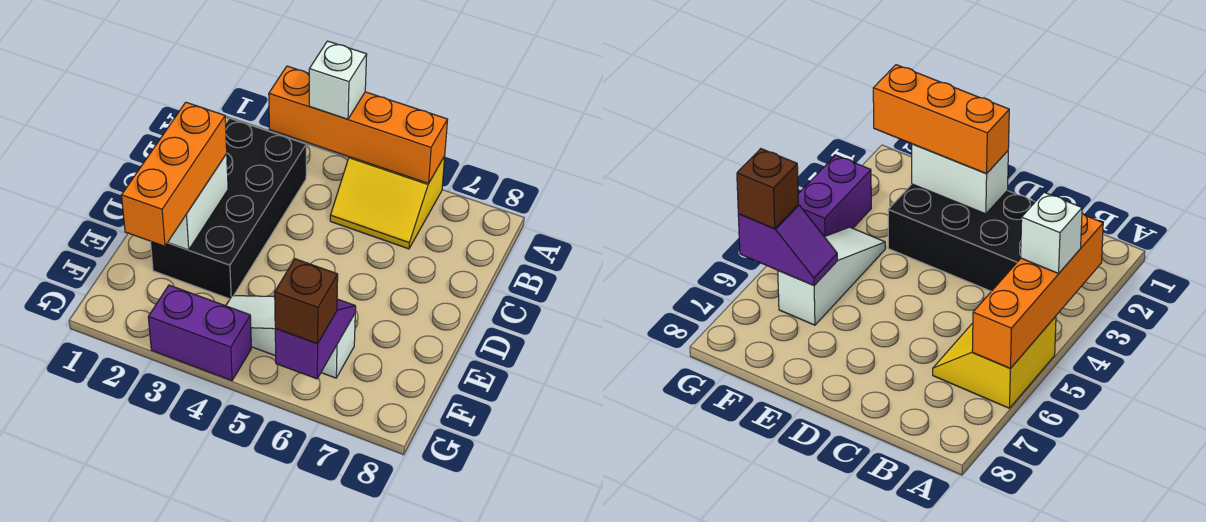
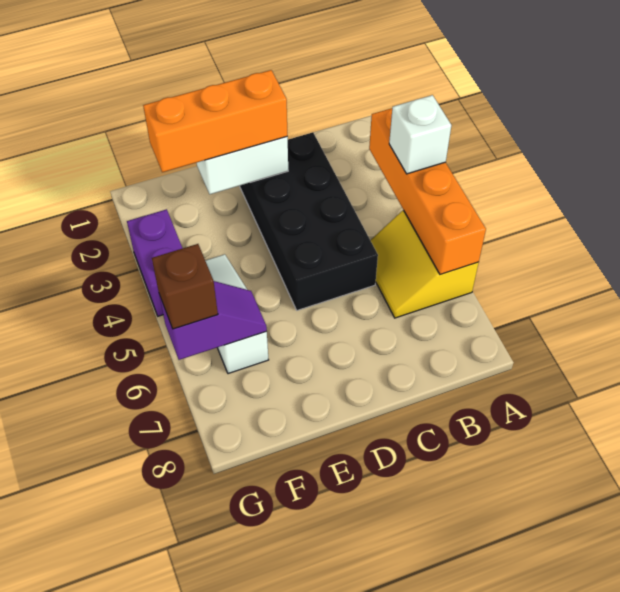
black 2x4 brick [151,118,306,299] -> black 2x4 brick turned to [240,132,378,310]

